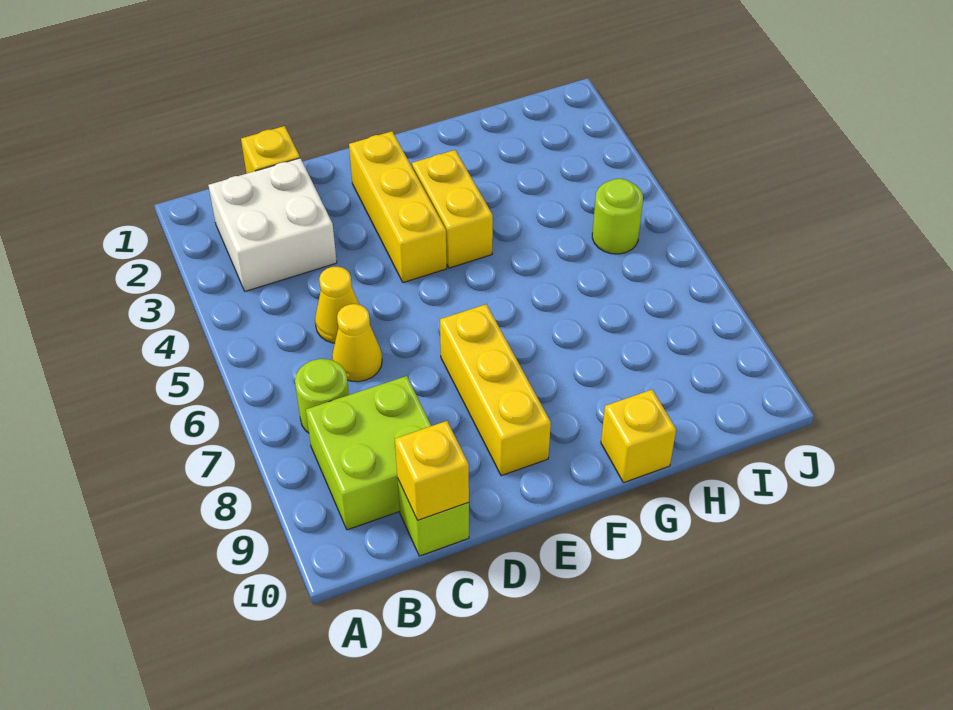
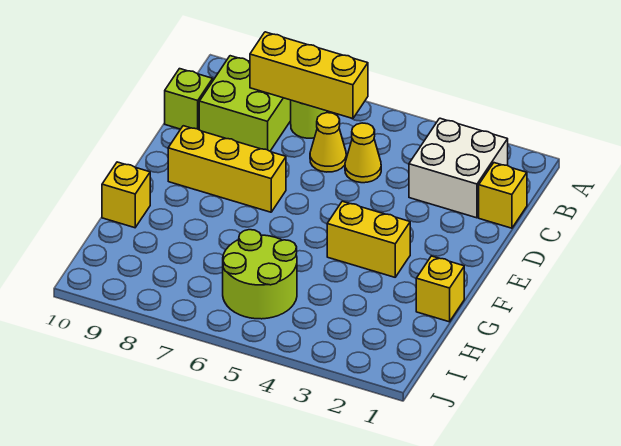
yellow 1x1 brick [395,421,469,520] -> yellow 1x1 brick moved to [416,256,464,322]
yellow 1x3 brick [349,131,447,283] -> yellow 1x3 brick moved to [250,32,368,119]
lime 1x1 round brick [592,179,643,254] -> lime 2x2 round brick [223,230,297,319]

